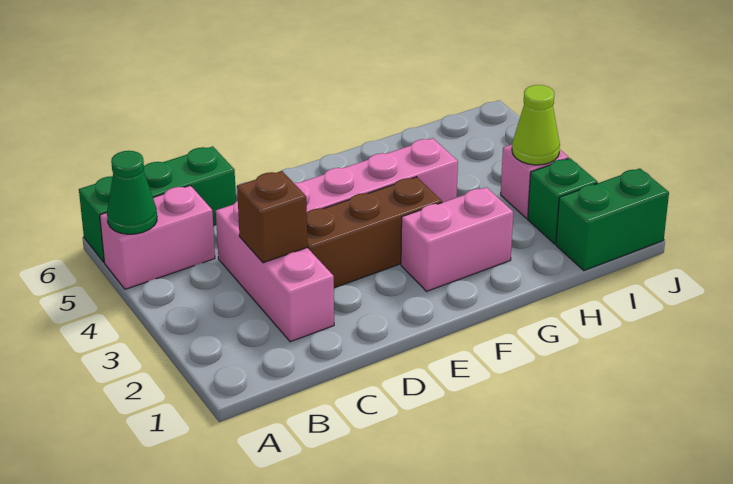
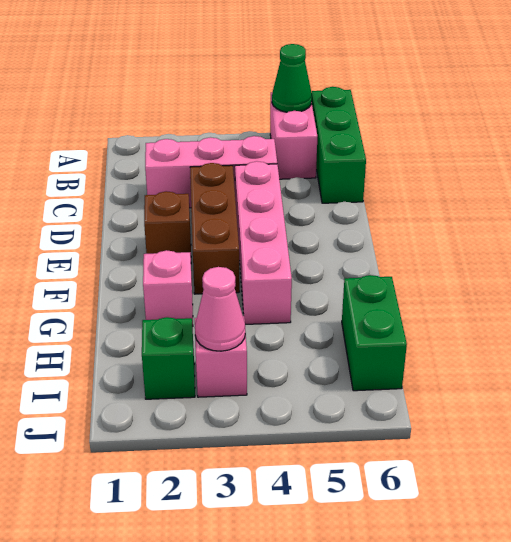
brown 1x1 brick [237,171,308,263] -> brown 1x1 brick moved to [144,191,191,256]
pink 1x2 brick [401,187,513,291] -> pink 1x1 brick [143,250,193,327]
green 1x2 brick [556,168,669,271] -> green 1x2 brick moved to [342,275,407,391]
lime 1x1 cone [512,85,560,165] -> pink 1x1 cone [195,267,246,351]

